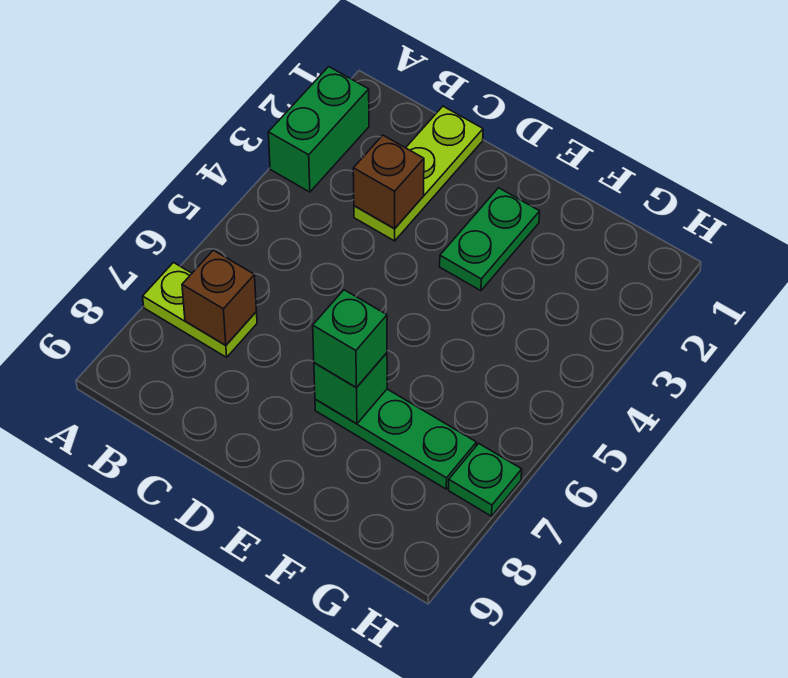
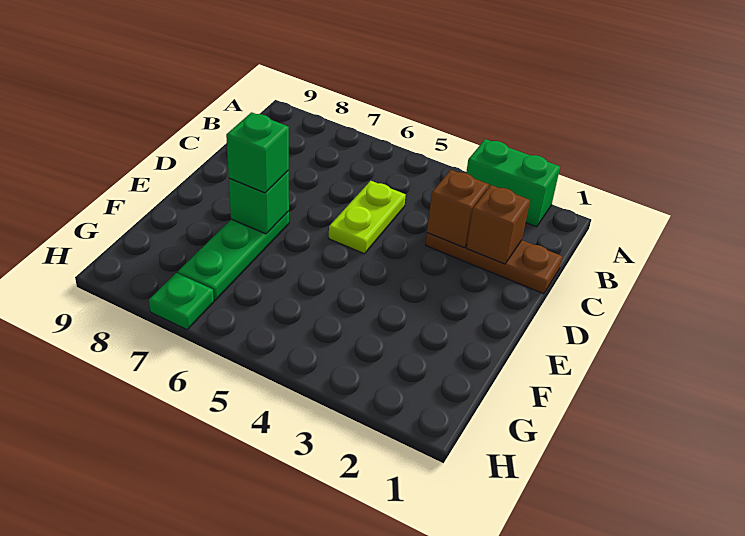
lime 1x2 plate [143,263,257,357] -> lime 1x2 plate moved to [329,181,406,254]
brown 1x1 brick [182,250,256,345] -> brown 1x1 brick moved to [467,185,530,264]
lime 1x3 plate [354,106,483,241] -> brown 1x3 plate [425,233,563,294]
green 1x2 plate [440,188,540,291] -> none

